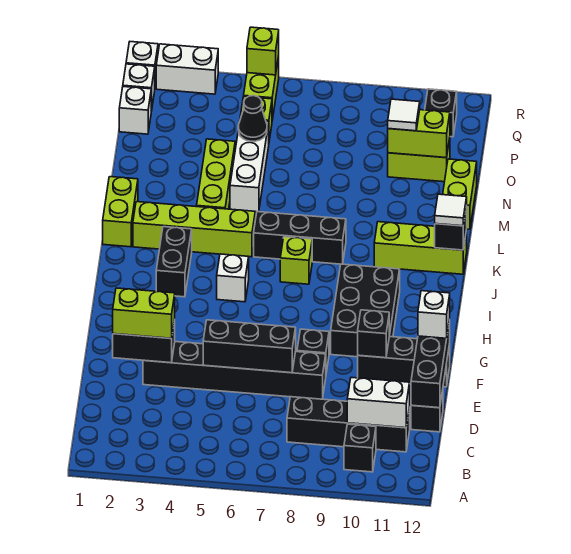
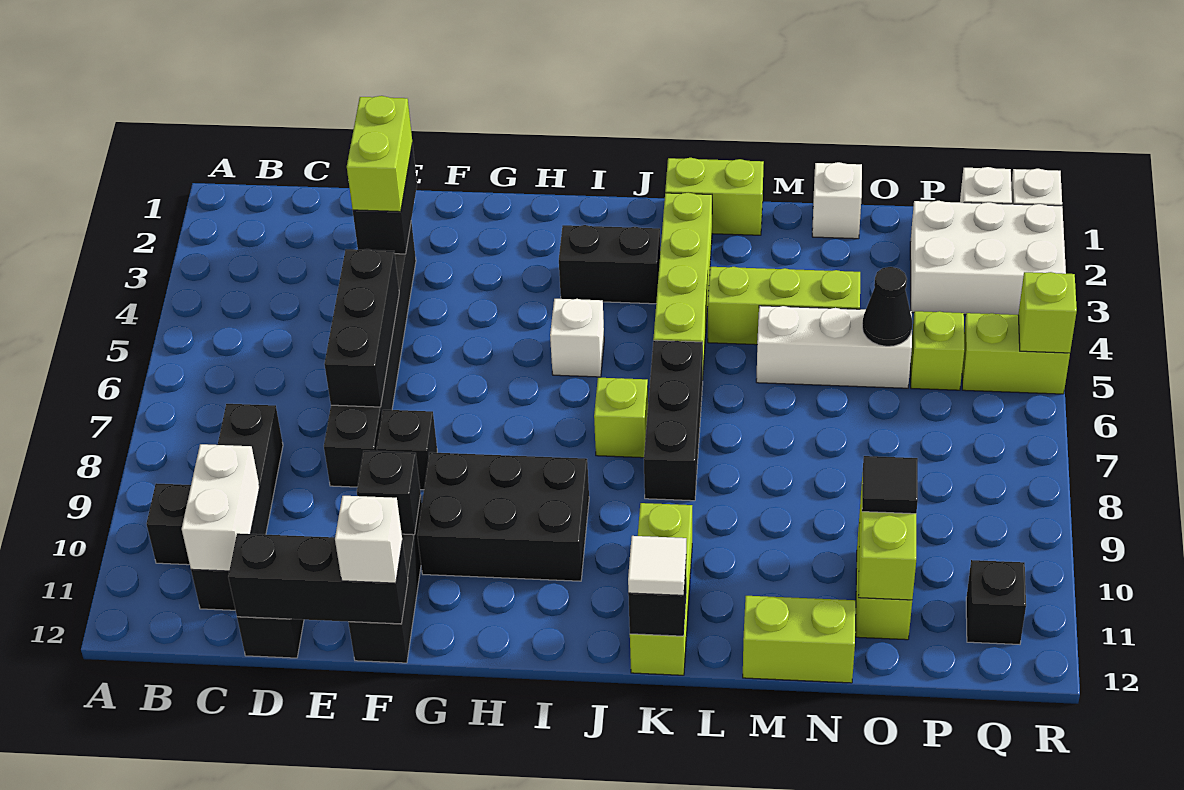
white 1x1 tile [388,99,420,131] -> black 1x1 tile [862,456,918,514]
white 1x1 brick [119,87,151,134] -> white 1x1 brick moved to [812,162,862,239]
white 1x2 brick [156,44,218,94] -> white 2x3 brick [910,201,1066,315]

